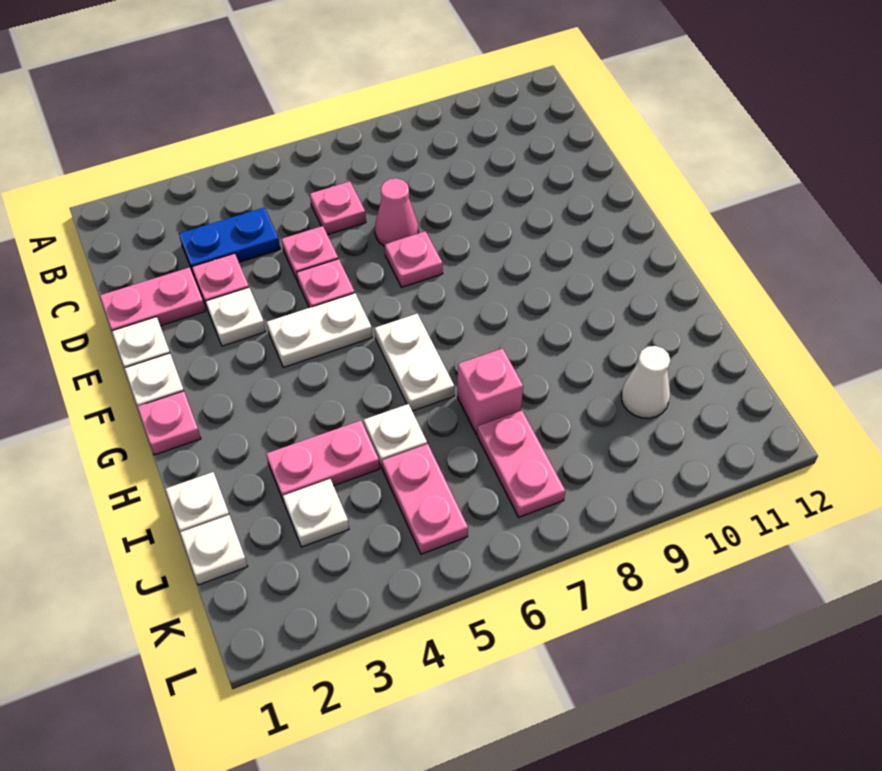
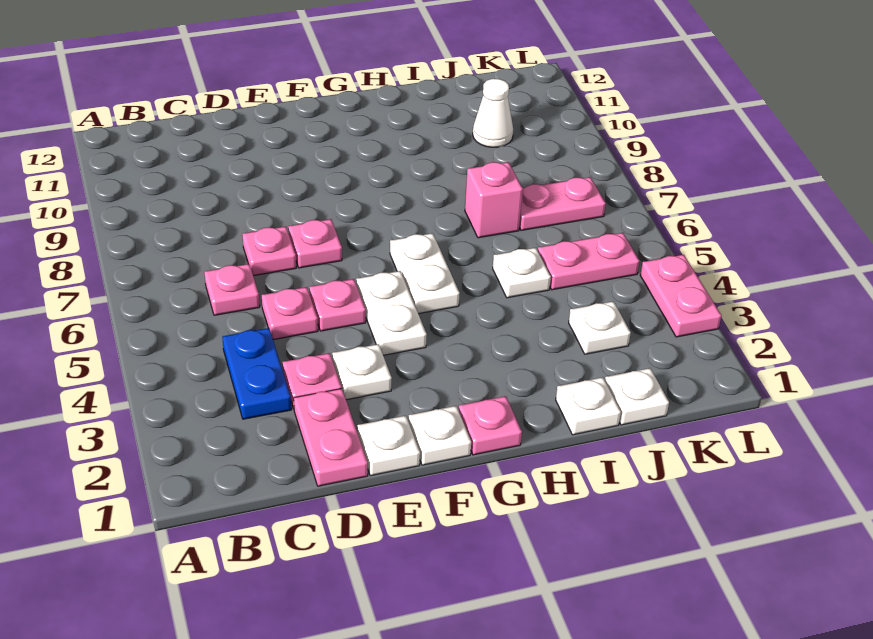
pink 1x1 cone [375,179,418,246] -> pink 1x1 plate [242,227,296,276]
white 1x2 plate [375,314,454,411] -> white 1x2 plate turned to [390,233,460,314]
pink 1x2 plate [266,421,380,502] -> pink 1x2 plate moved to [640,255,721,337]

